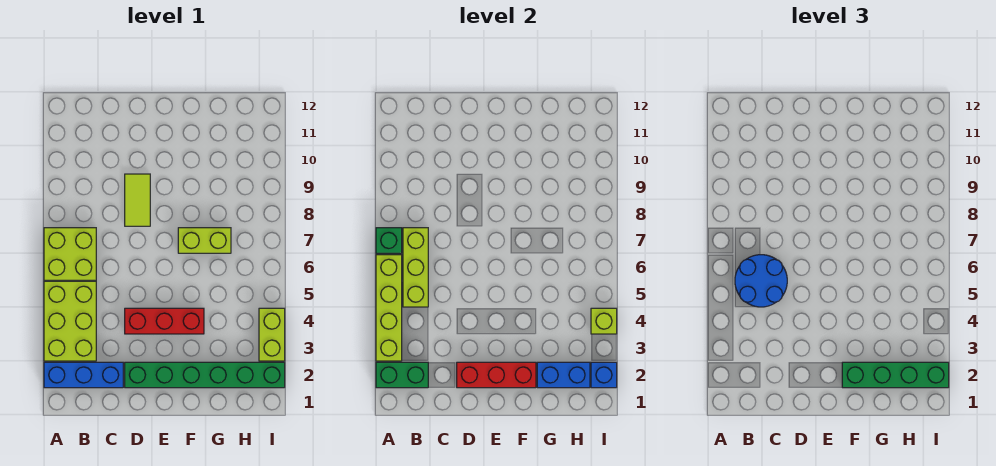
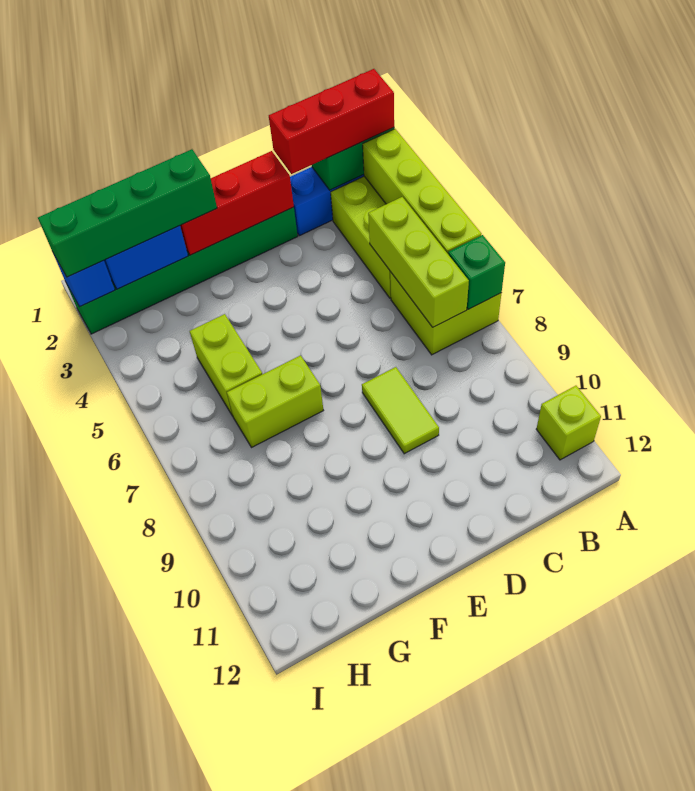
blue 2x2 round brick [735,255,787,307] -> none
red 1x3 brick [125,308,204,334] -> red 1x3 brick moved to [269,69,394,174]
lime 1x2 brick [259,308,285,361] -> lime 1x2 brick moved to [190,314,262,416]
lime 1x1 brick [591,308,617,334] -> lime 1x1 brick moved to [536,386,601,460]

